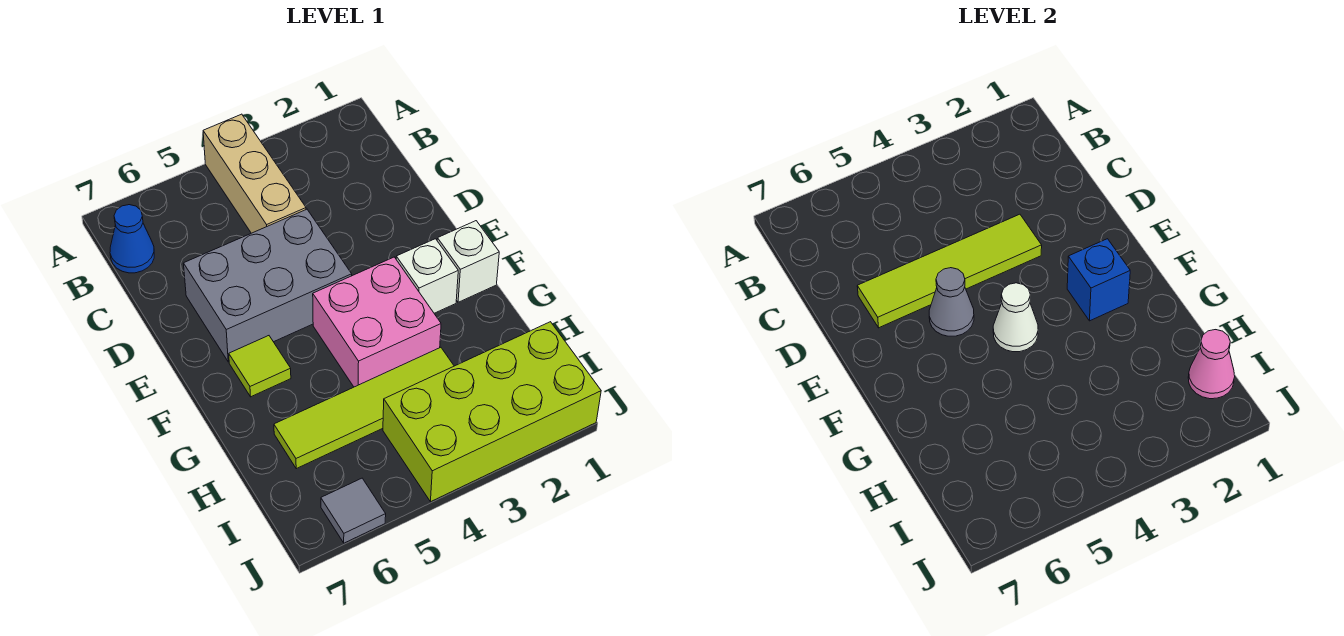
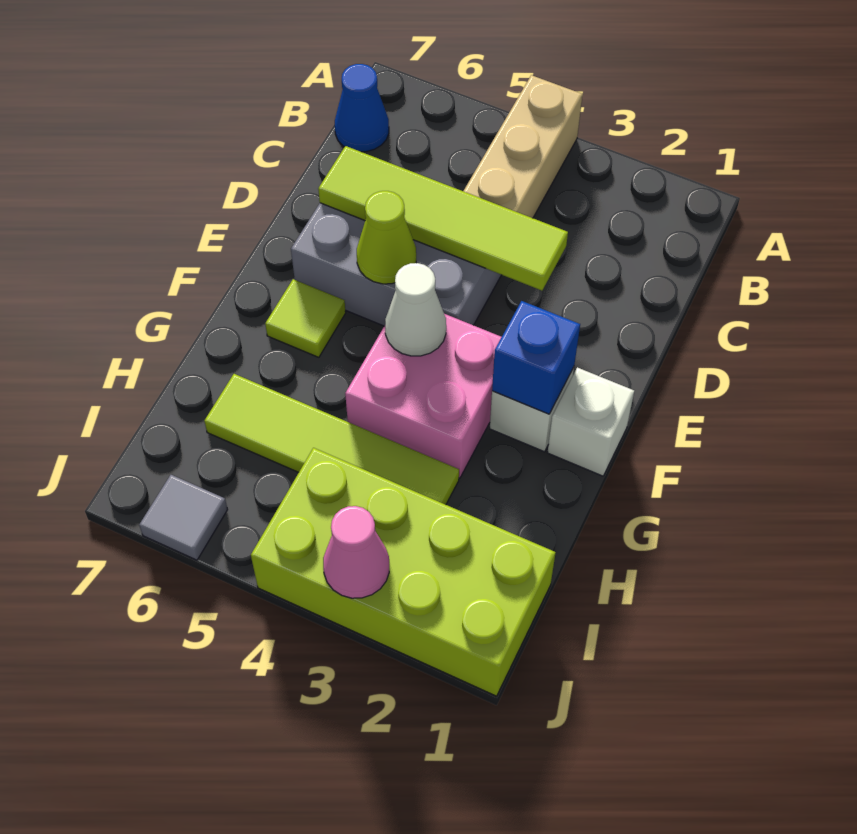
grey 1x1 cone [929,268,974,336] -> lime 1x1 cone [357,191,416,284]
pink 1x1 cone [1188,330,1235,399] -> pink 1x1 cone moved to [323,506,389,598]

